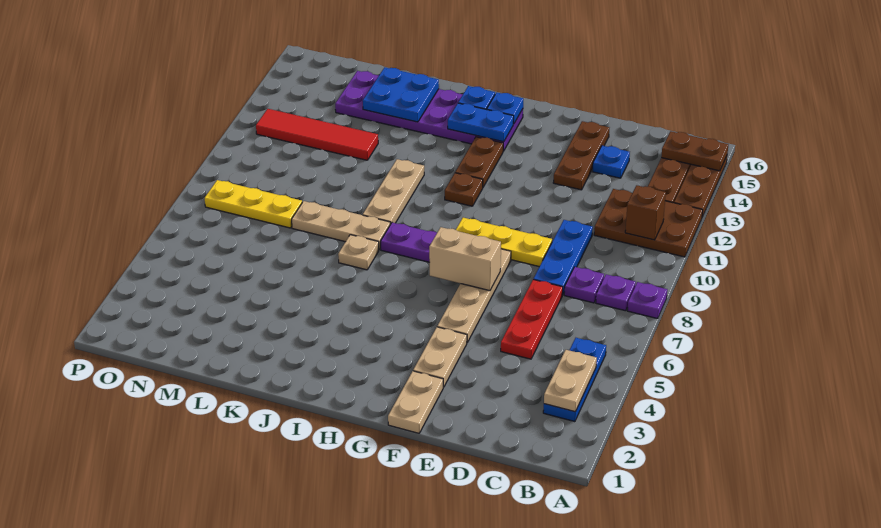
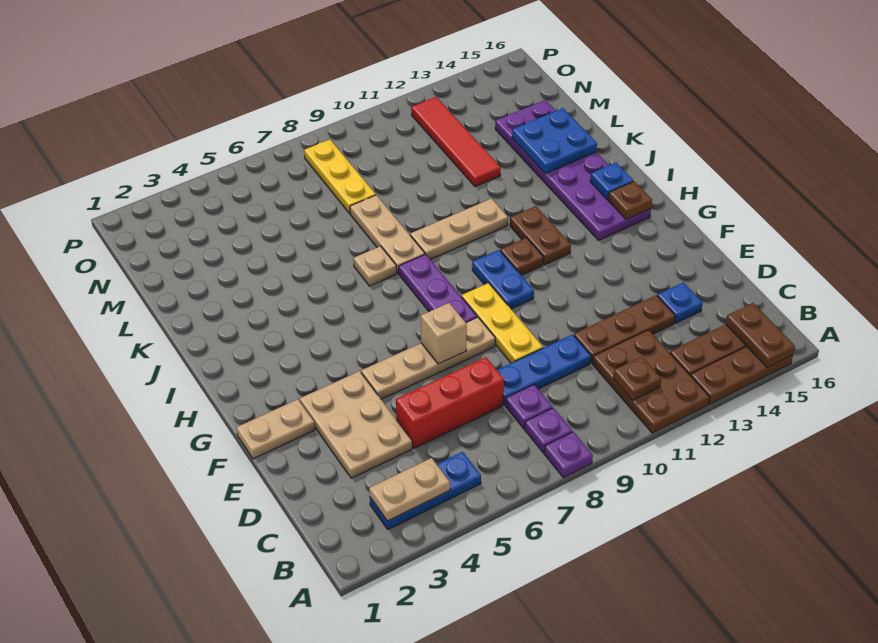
brown 1x1 brick [625,185,666,240] -> brown 1x1 plate [613,357,661,400]
red 1x3 plate [501,280,563,359] -> red 1x3 brick [396,357,504,448]
brown 1x3 plate [553,121,609,190] -> brown 1x3 plate moved to [574,295,675,363]
tan 1x2 plate [413,327,467,387] -> tan 2x3 plate [300,371,412,478]
tan 1x2 brick [429,227,501,291] -> tan 1x1 brick [421,303,467,364]
brown 1x2 plate [455,137,503,187] -> brown 1x2 plate turned to [510,206,571,265]
blue 1x2 plate [448,103,514,142] -> blue 1x2 plate moved to [472,250,534,309]
blue 1x1 plate [487,92,523,124] -> brown 1x1 plate [609,181,652,220]

